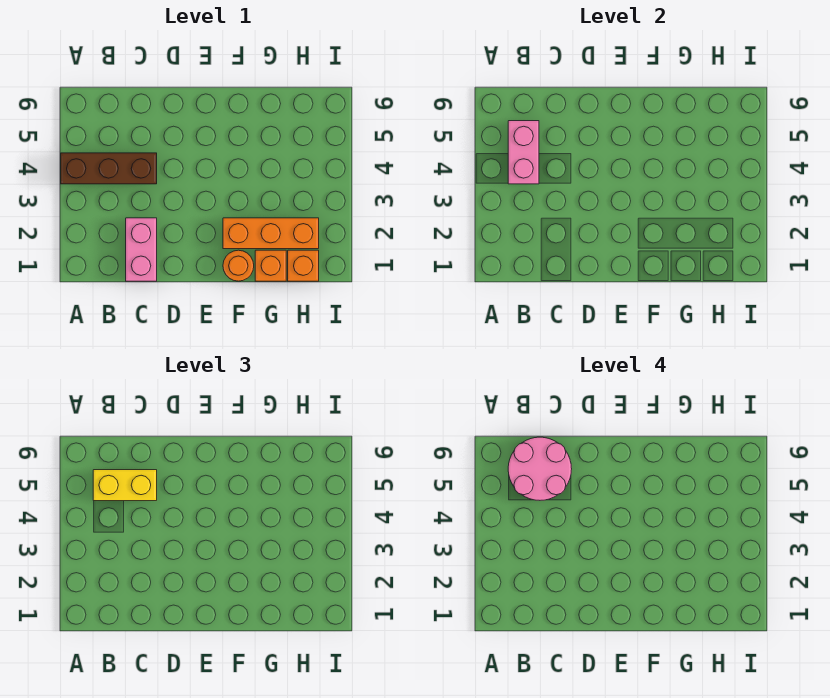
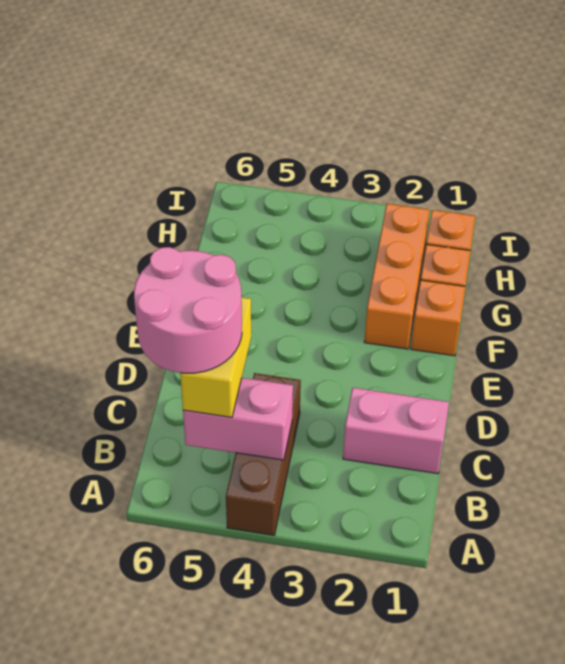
orange 1x1 round brick [223,250,254,281] -> orange 1x1 brick [411,280,465,356]

